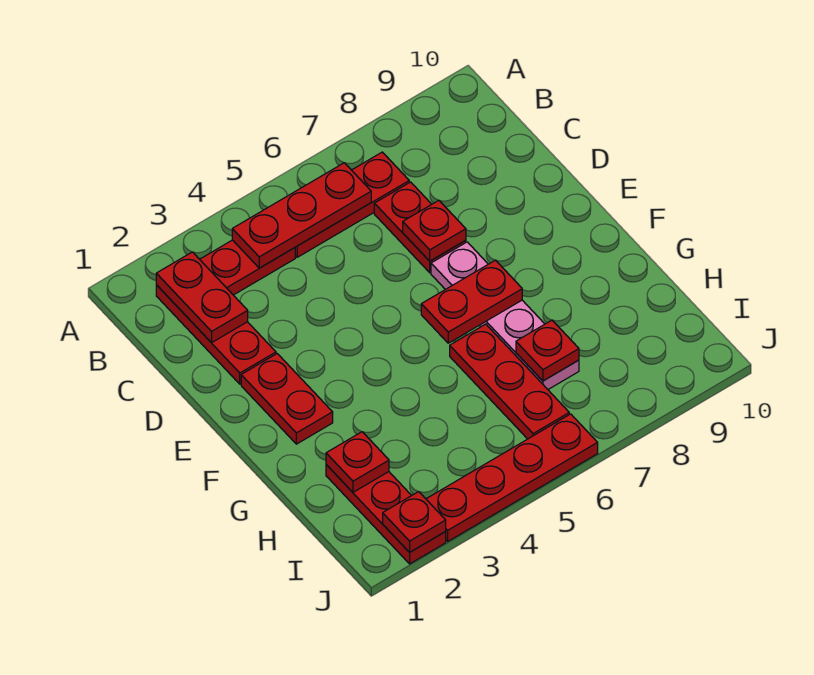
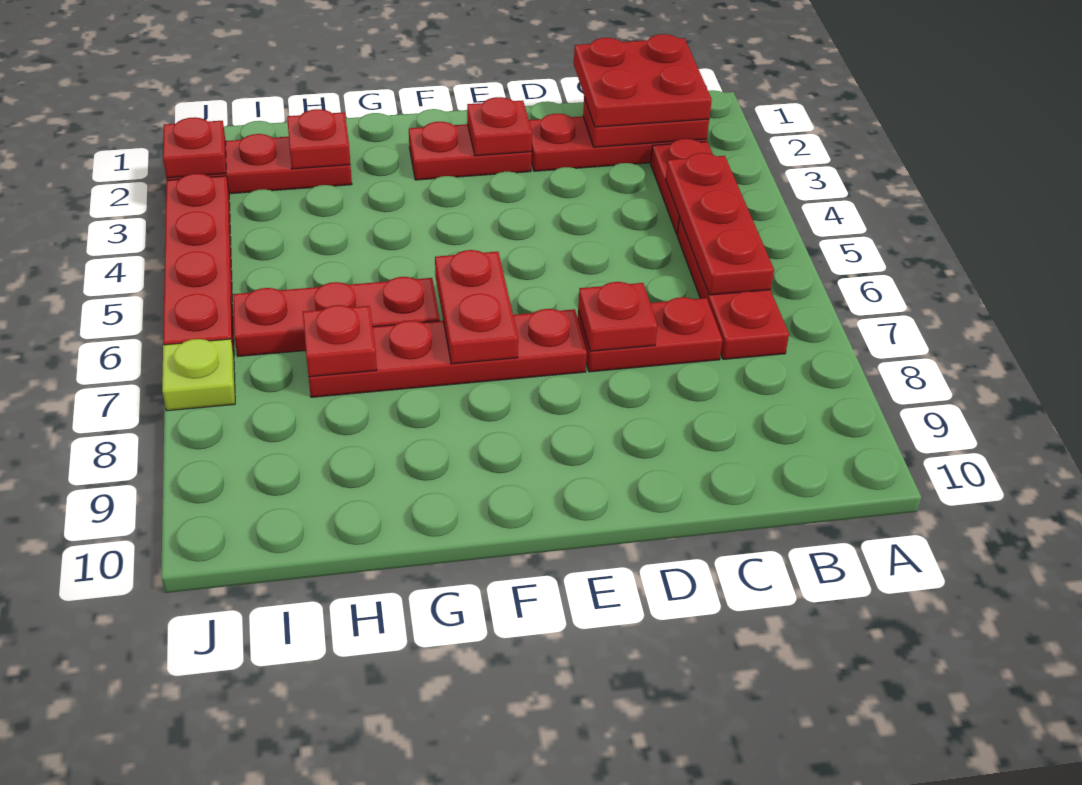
none -> red 2x2 plate [574,34,712,127]
none -> red 1x1 plate [467,97,532,156]
pink 1x4 plate [431,242,579,389] -> red 1x4 plate [309,309,587,397]
none -> lime 1x1 plate [162,339,235,411]

